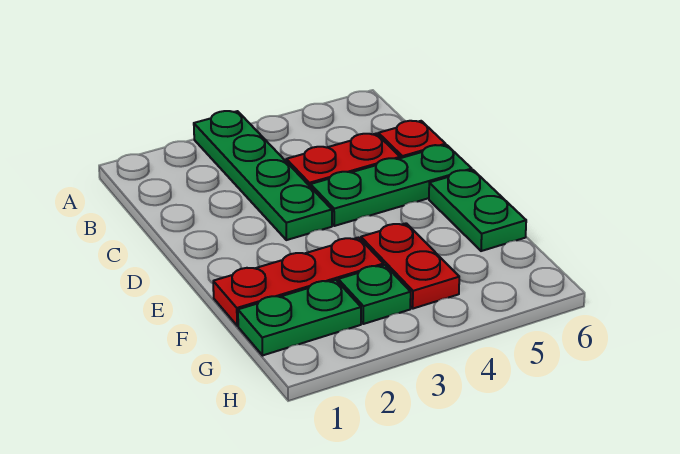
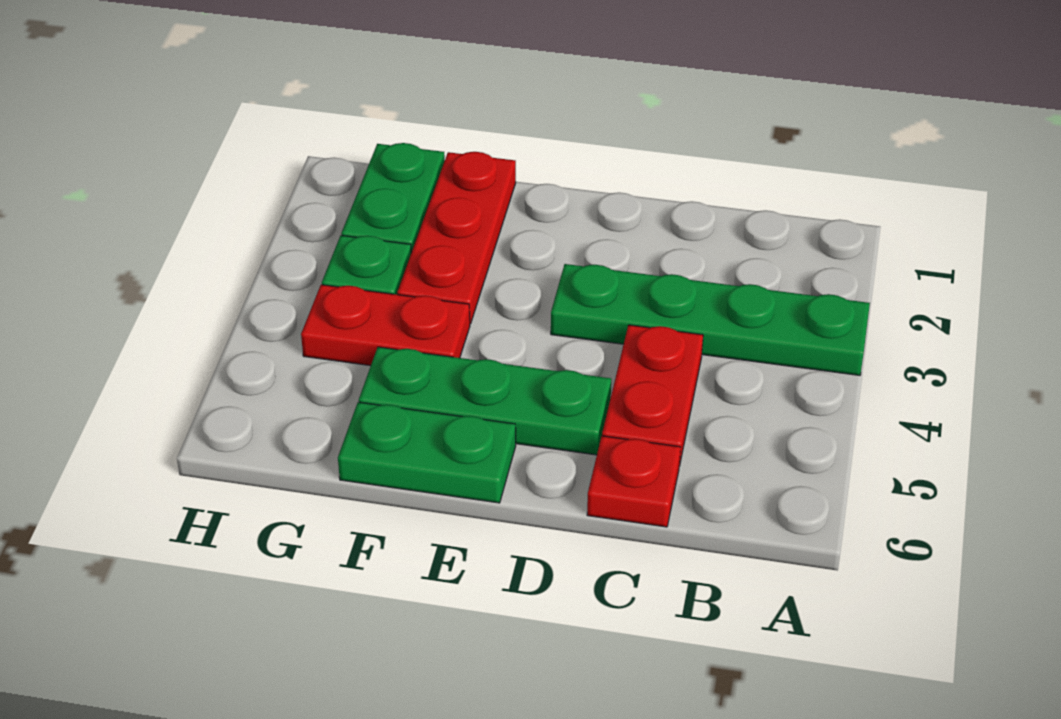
green 1x3 plate [311,145,472,226] -> green 1x3 plate turned to [359,347,611,455]

